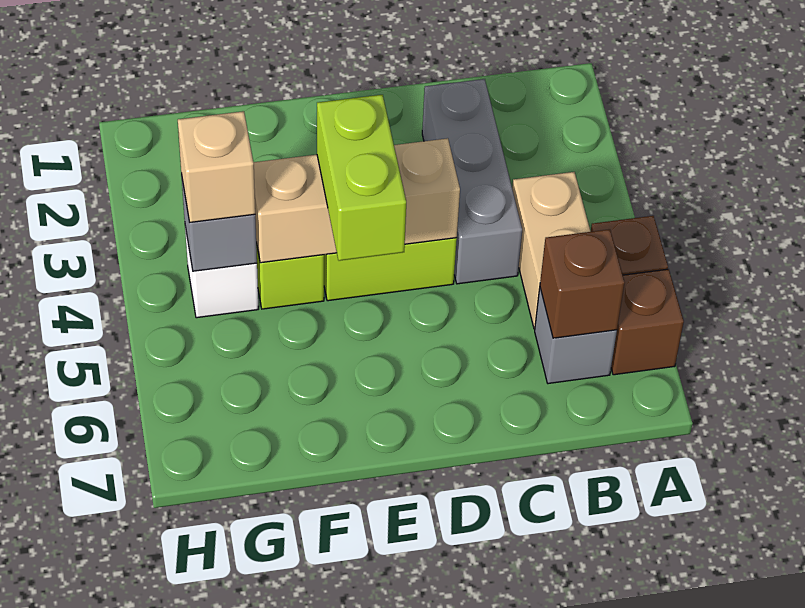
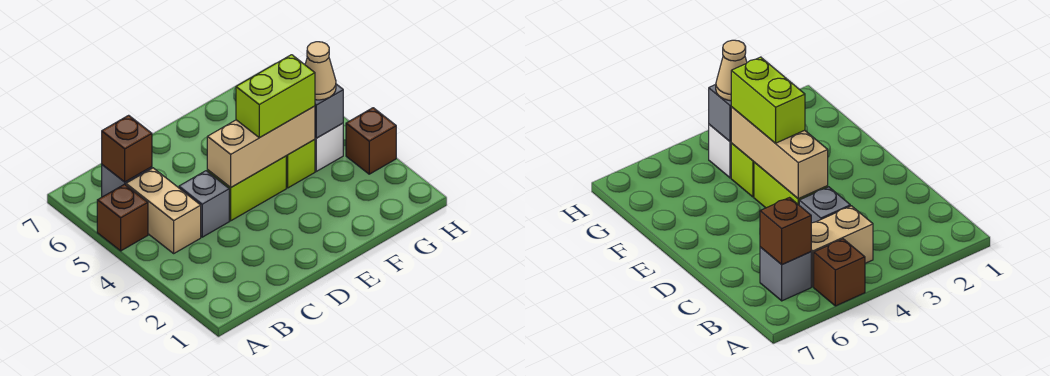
brown 1x1 brick [611,269,684,375] -> brown 1x1 brick moved to [346,108,396,174]
grey 1x3 brick [422,79,522,284] -> grey 1x1 brick [179,171,229,237]
lime 1x2 brick [317,95,406,261] -> lime 1x2 brick turned to [236,55,315,138]
tan 1x1 brick [178,111,255,222] -> tan 1x1 cone [305,42,336,100]

